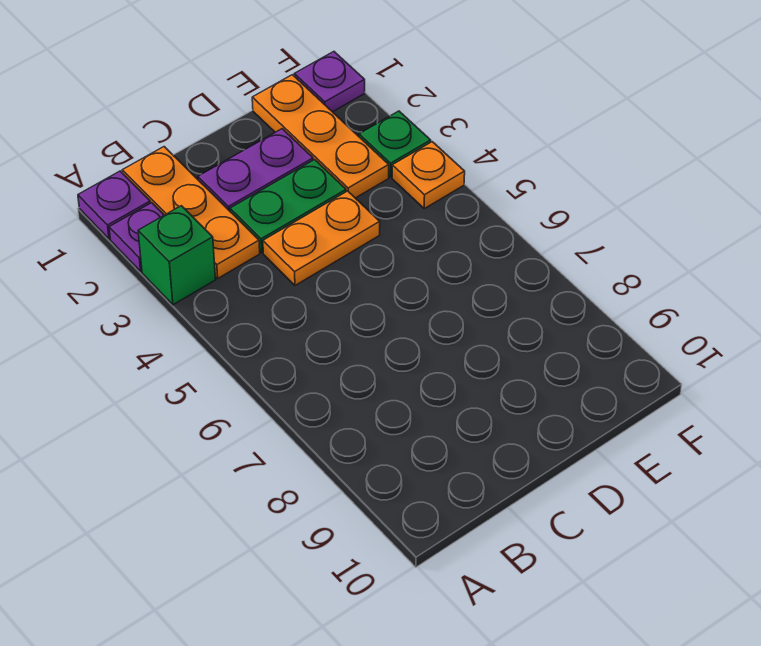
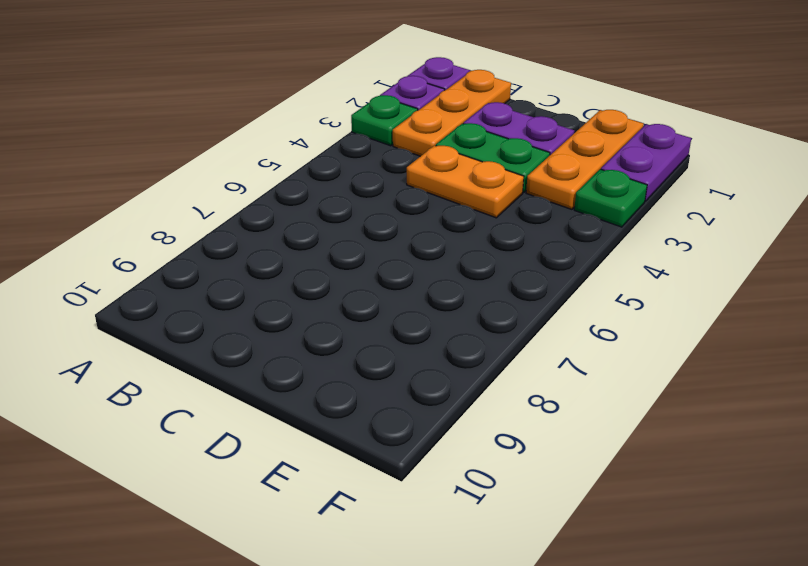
green 1x1 brick [138,206,216,305] -> green 1x1 plate [351,95,418,146]
purple 1x1 plate [294,52,365,112] -> purple 1x2 plate [601,124,691,201]
orange 1x1 plate [392,142,465,209] -> none

